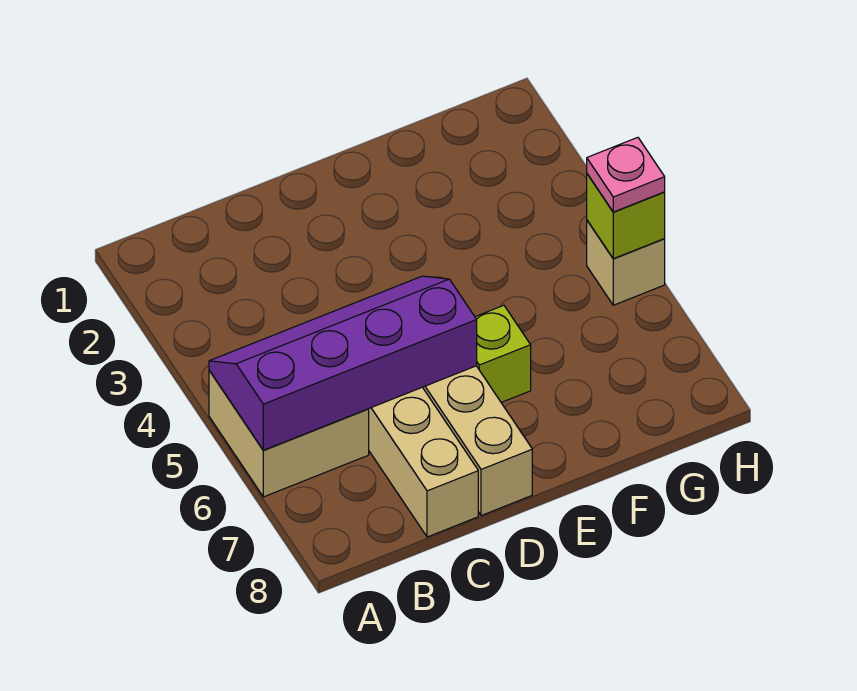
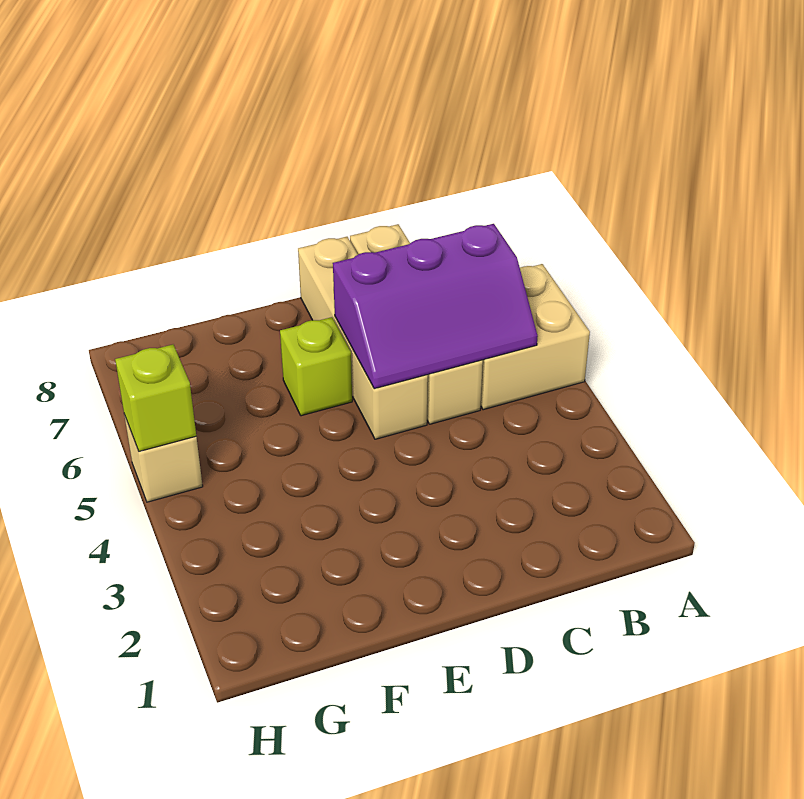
purple 2x4 slope [209,276,477,450] -> purple 2x3 slope [333,224,538,389]
pink 1x1 plate [587,137,665,212] -> none

